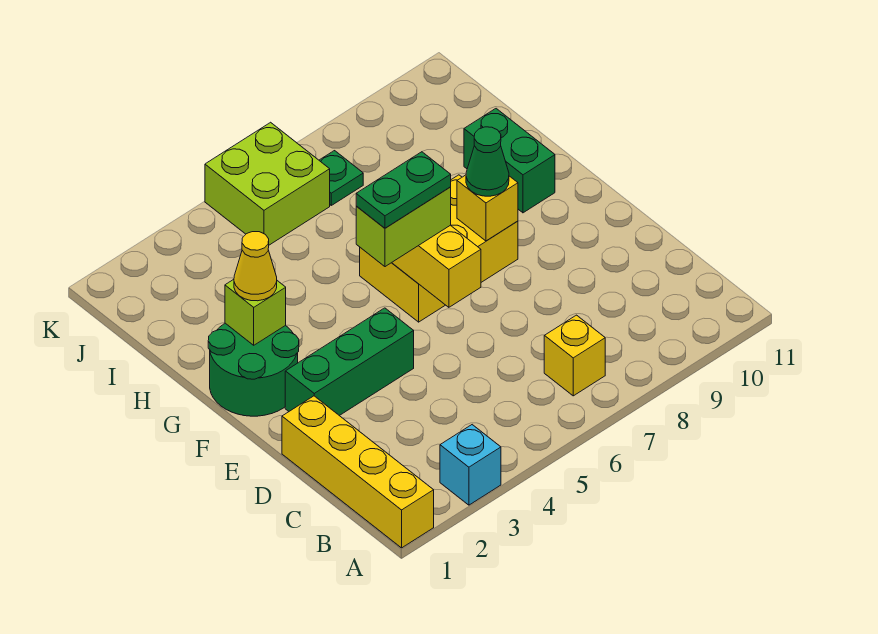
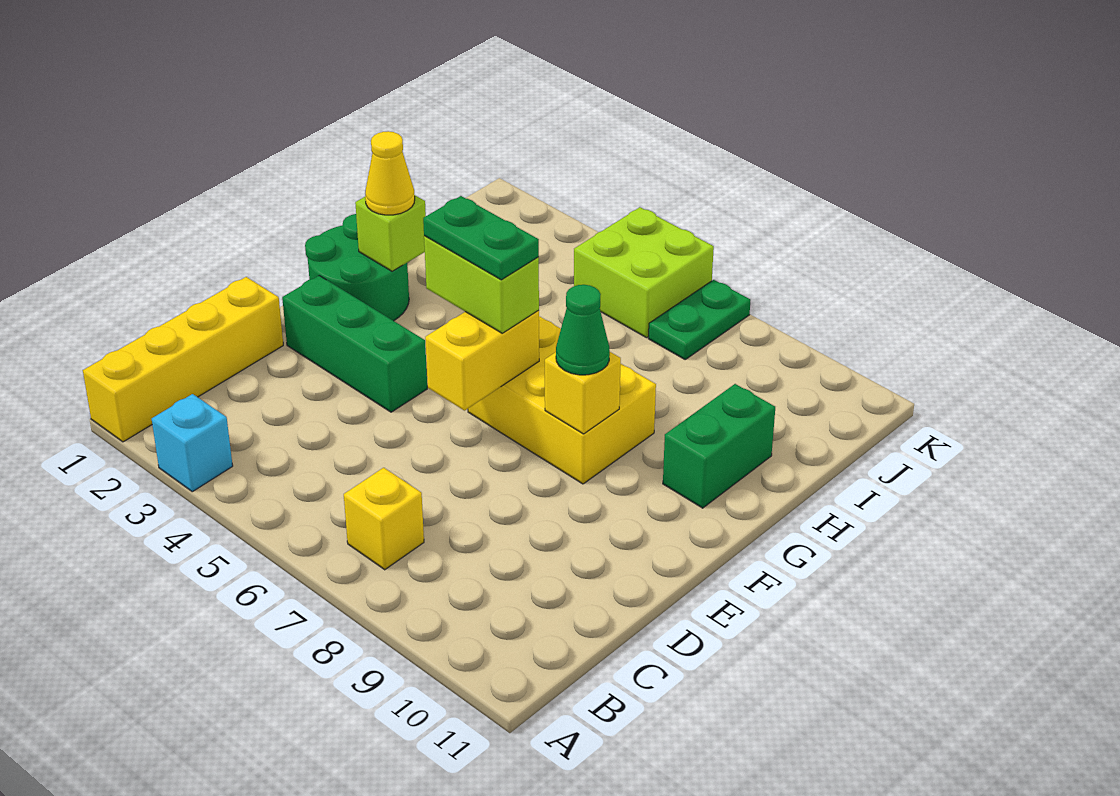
green 1x1 plate [319,151,363,205] -> green 1x2 plate [648,280,751,359]

